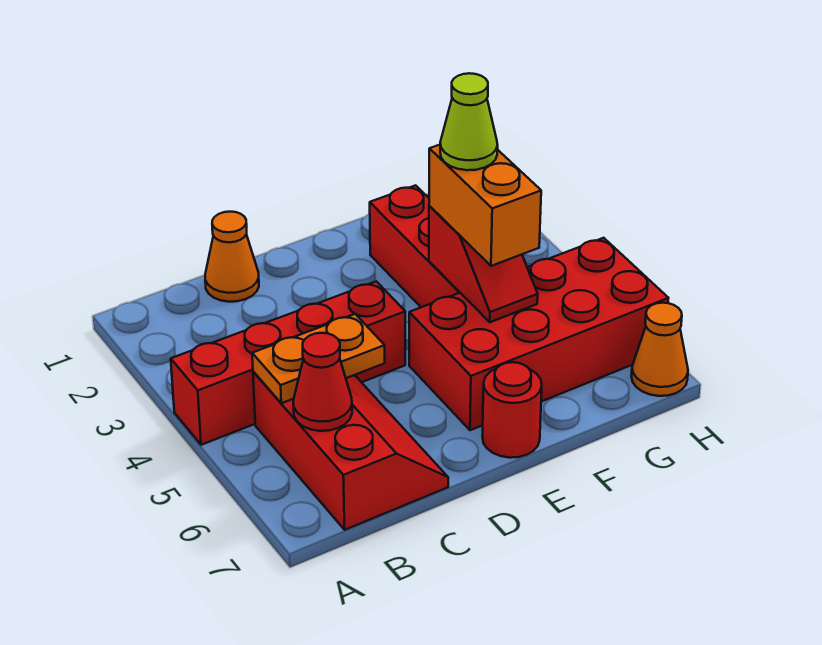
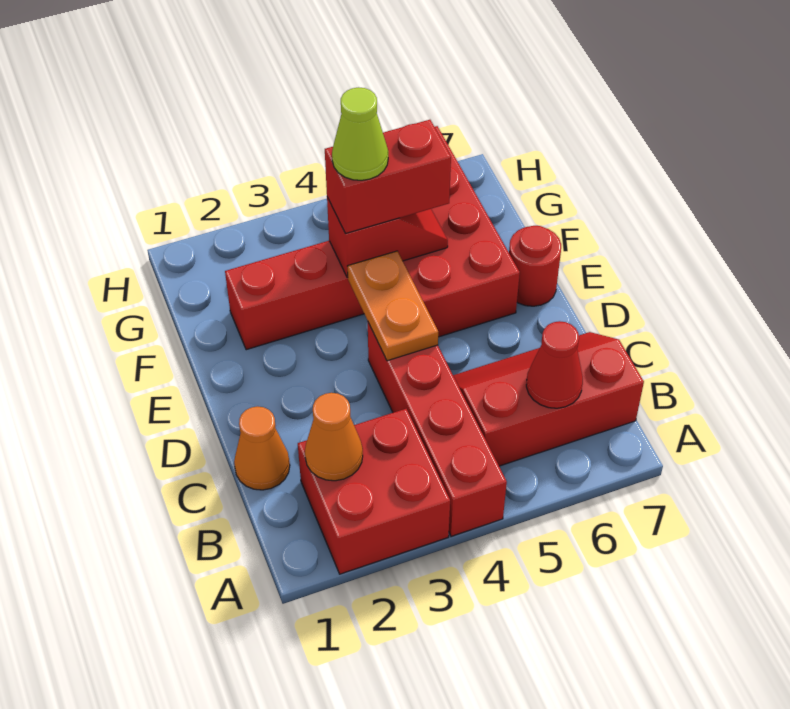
none -> red 2x2 brick [298,409,450,574]
orange 1x2 plate [252,314,385,403] -> orange 1x2 plate moved to [348,251,438,361]
orange 1x2 brick [429,145,541,266] -> red 1x2 brick [325,120,451,234]
orange 1x1 cone [631,303,688,396] -> orange 1x1 cone moved to [305,393,363,481]

